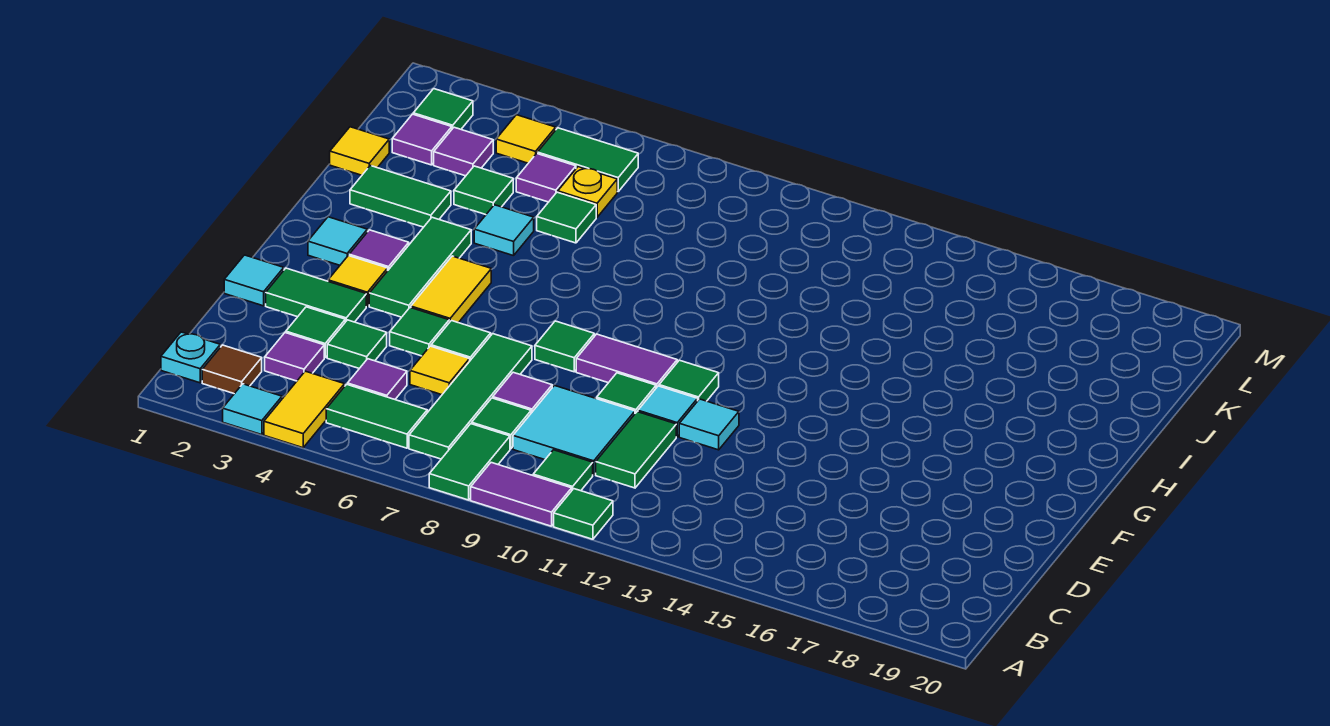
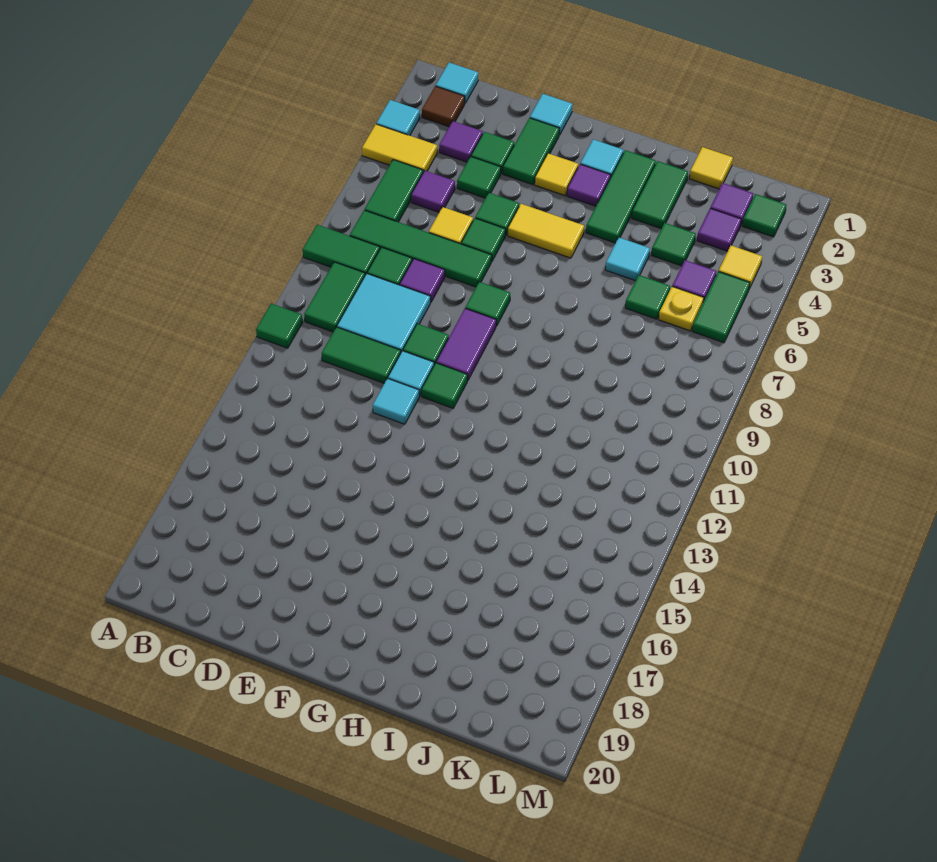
purple 1x2 tile [471,463,572,526] -> none
cyan 1x1 plate [161,332,220,383] -> cyan 1x1 tile [436,63,478,103]
green 1x1 tile [533,450,593,491] -> green 1x2 tile [304,262,365,332]
green 1x3 tile [369,217,471,317] -> green 1x3 tile turned to [586,150,656,243]

